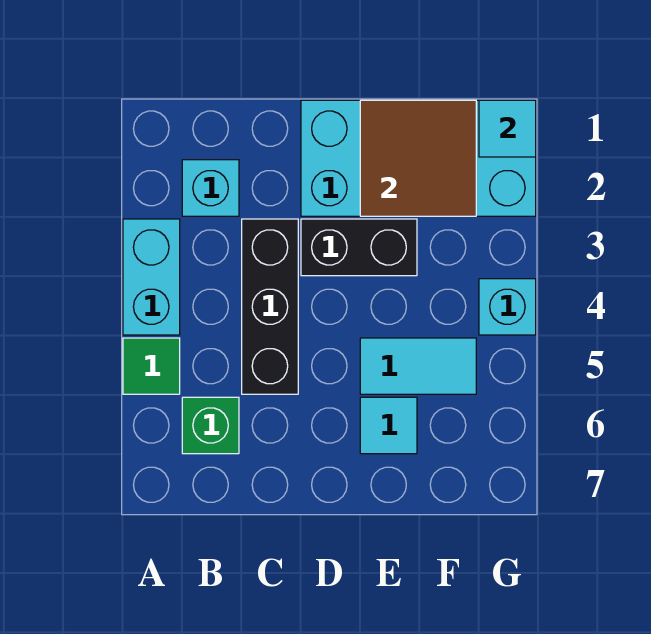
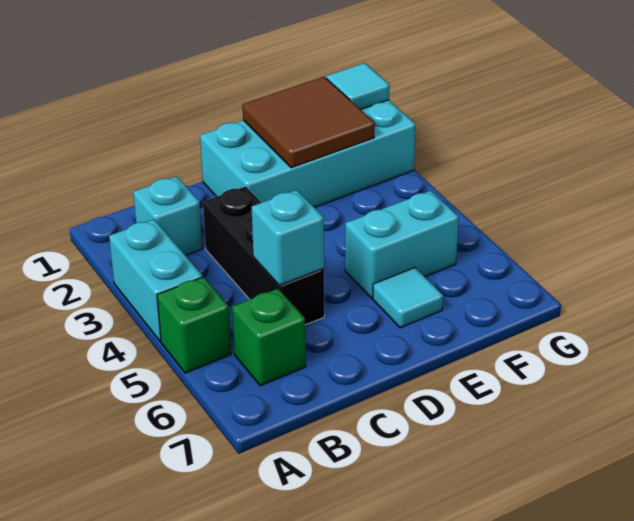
green 1x1 tile [123,338,180,394] -> green 1x1 brick [157,277,231,373]
black 1x2 brick [301,219,417,276] -> none
cyan 1x2 tile [360,338,476,394] -> cyan 1x2 brick [345,191,459,298]
cyan 1x1 brick [479,279,536,335] -> cyan 1x1 brick moved to [252,190,324,285]

